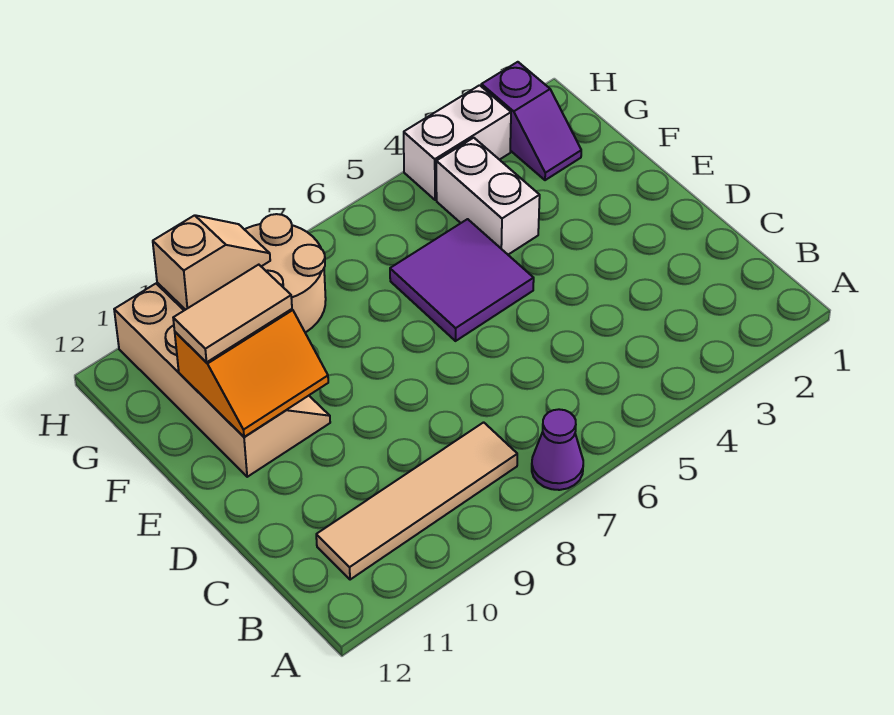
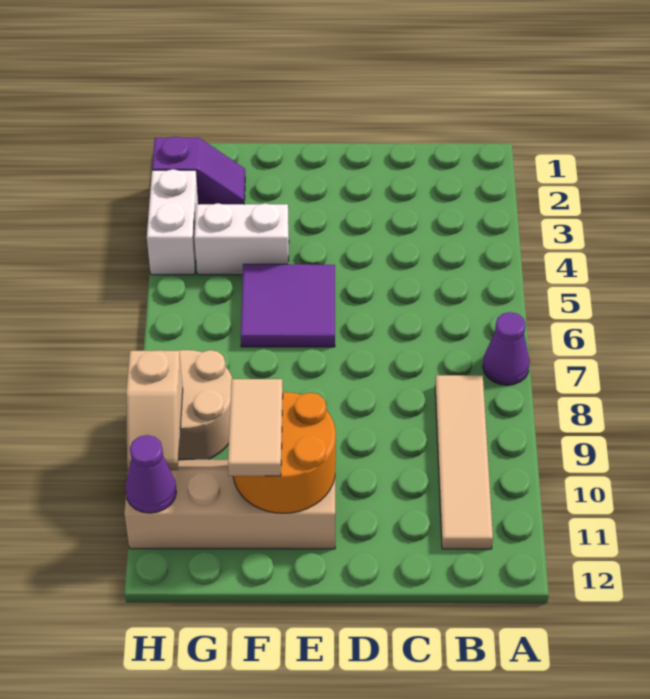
orange 2x2 slope [175,309,328,437] -> orange 2x2 round brick [233,392,336,513]
tan 1x2 slope [153,215,270,310] -> tan 1x2 slope turned to [126,351,183,470]
none -> purple 1x1 cone [125,435,176,513]

